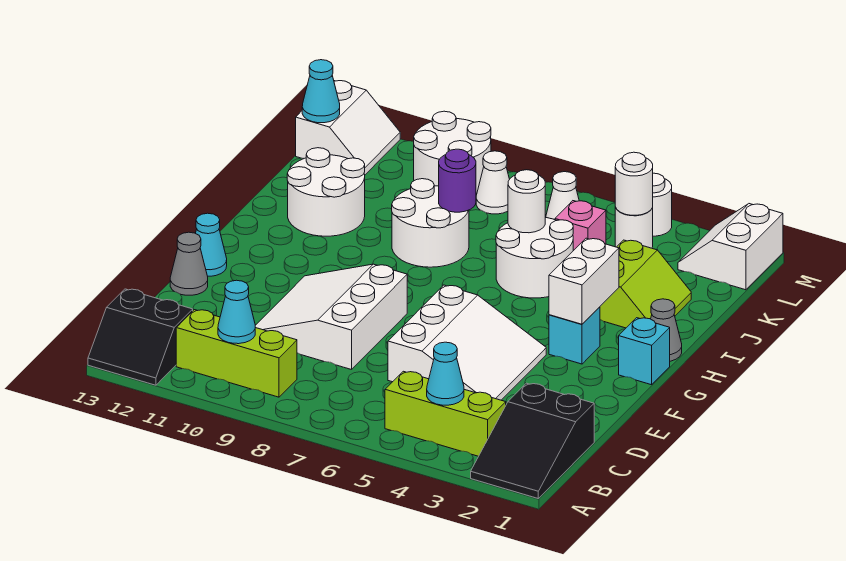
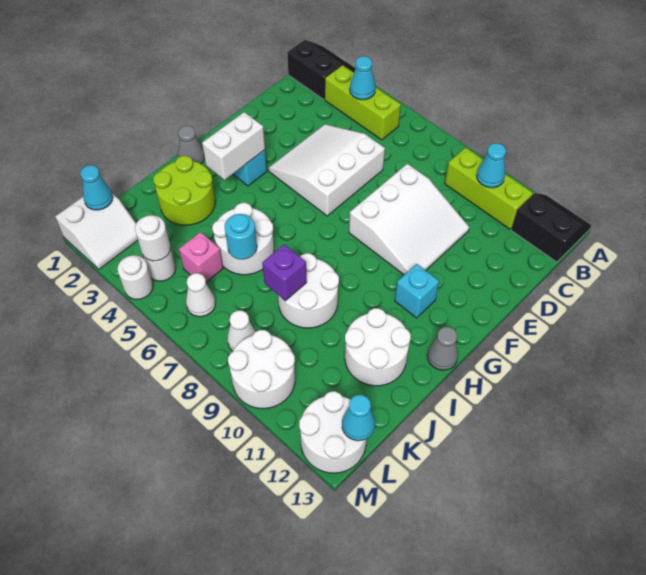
black 2x3 slope [471,383,594,498] -> black 2x2 slope [287,40,355,100]
grey 1x1 cone [170,232,208,295] -> grey 1x1 cone moved to [427,327,458,370]
cyan 1x1 cone [196,213,227,276] -> cyan 1x1 cone moved to [80,165,113,210]
cyan 1x1 brick [619,318,670,385] -> cyan 1x1 brick moved to [395,264,439,318]
lime 2x2 slope [600,240,691,328] -> lime 2x2 round brick [153,156,215,225]
white 1x1 round brick [508,170,545,233] -> cyan 1x1 round brick [225,214,257,259]
purple 1x1 round brick [439,149,476,212] -> purple 1x1 brick [262,244,307,301]
white 2x2 slope [296,81,400,175] -> white 2x2 round brick [299,391,366,473]

